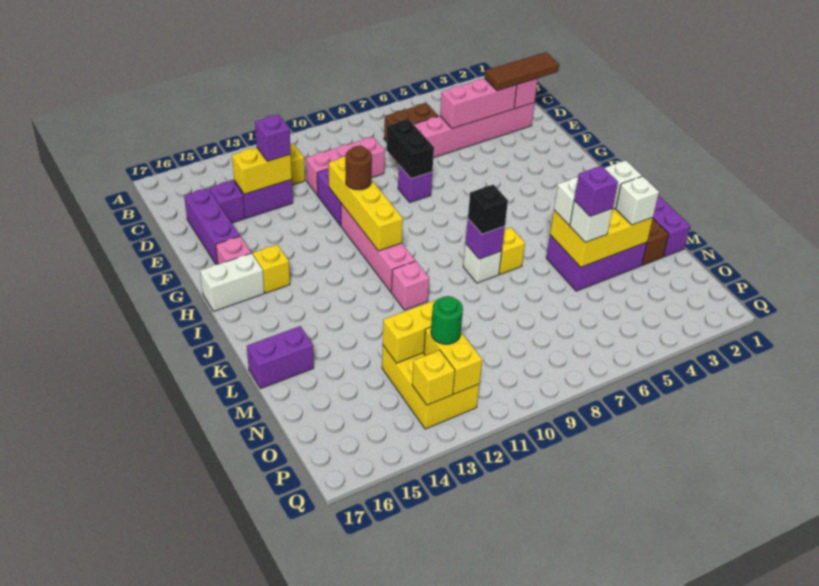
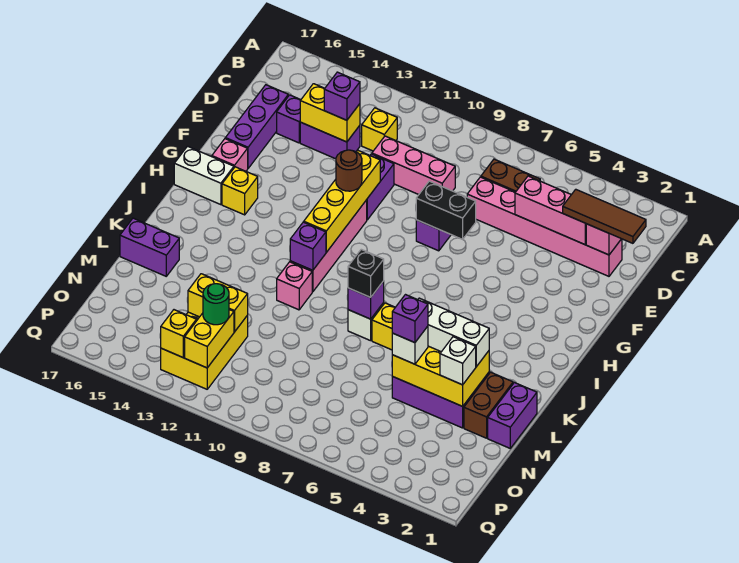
black 1x2 brick [386,119,434,179] -> black 1x2 brick turned to [416,181,476,239]
none -> purple 1x1 brick [290,222,326,270]

